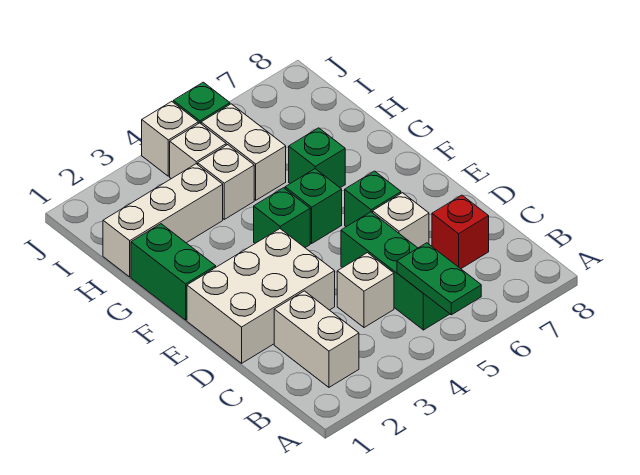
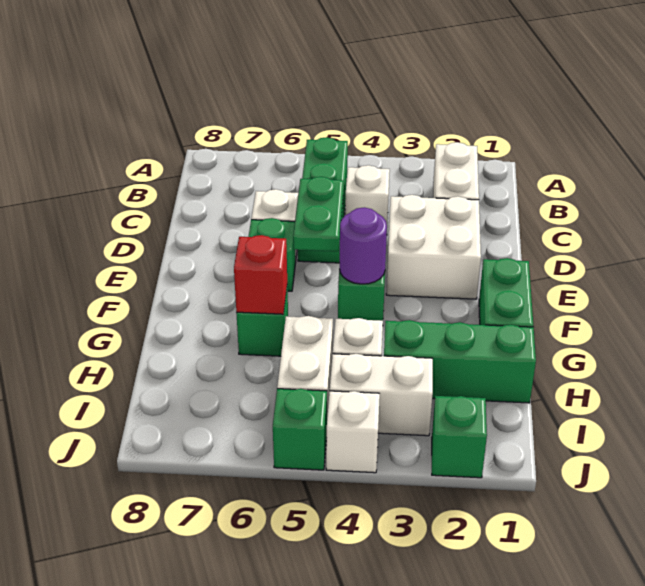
green 1x2 plate [397,243,481,315] -> green 1x2 plate moved to [293,177,343,251]
red 1x1 brick [432,195,489,269] -> red 1x1 brick moved to [234,235,287,314]
white 2x3 brick [187,229,335,363] -> white 2x2 brick [386,195,481,299]
none -> purple 1x1 round brick [340,207,387,284]
green 1x1 brick [285,169,342,243] -> green 1x1 brick moved to [432,396,487,478]
white 1x3 brick [103,164,223,277] -> green 1x3 brick [384,320,536,403]
white 1x1 brick [170,123,226,179] -> white 1x2 brick [330,354,433,436]

